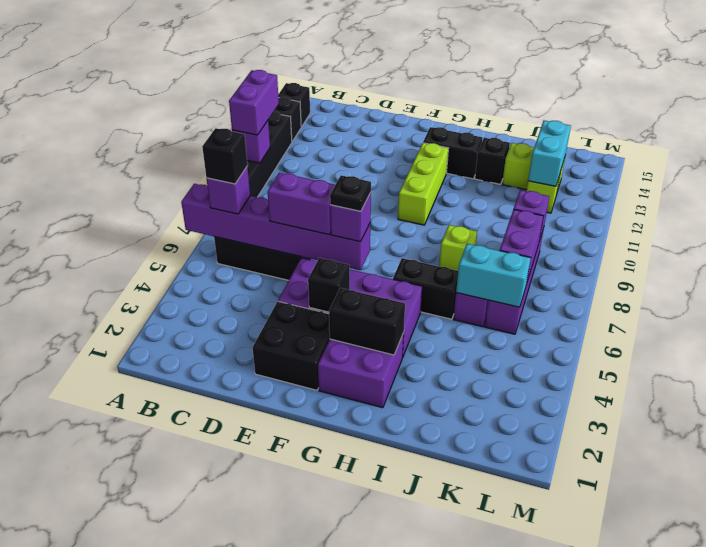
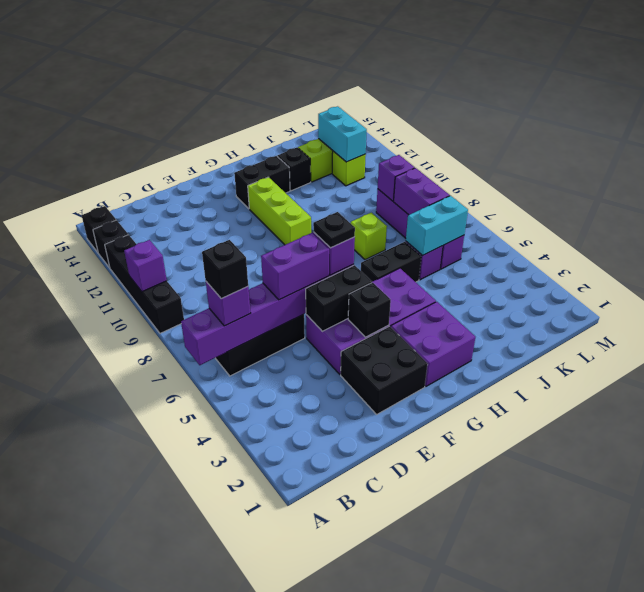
purple 1x2 brick [229,70,279,135] -> none
black 1x2 brick [329,288,405,355] -> black 1x2 brick moved to [306,265,372,332]

